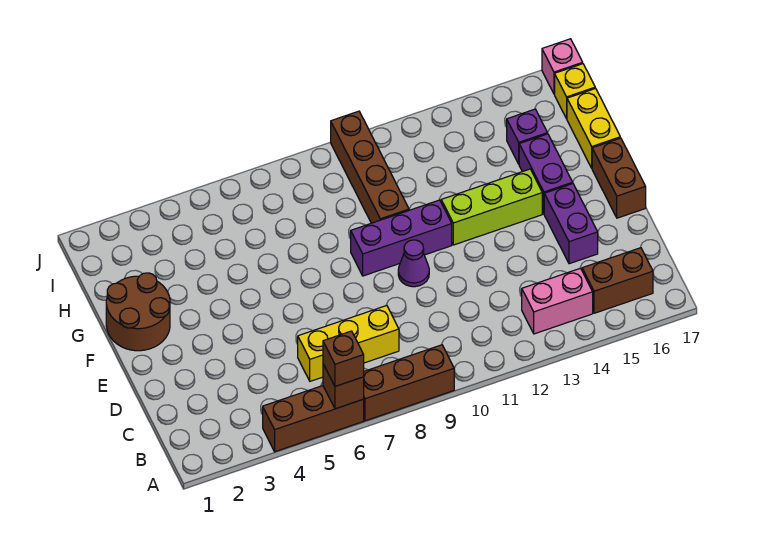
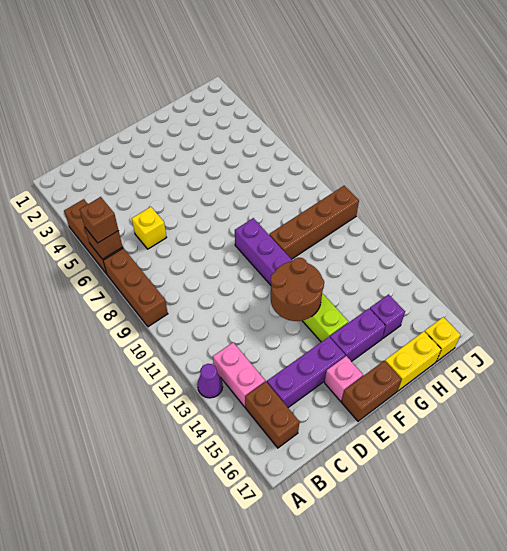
yellow 1x3 brick [298,305,399,381] -> yellow 1x1 brick [132,207,167,249]
purple 1x2 brick [544,184,598,264] -> purple 1x3 brick [267,337,345,408]
purple 1x1 cone [398,240,429,287] -> purple 1x1 cone moved to [197,364,223,398]
brown 2x2 round brick [106,273,170,351] -> brown 2x2 round brick moved to [270,258,324,321]
pink 1x1 brick [542,39,583,94] -> pink 1x1 brick moved to [324,356,363,401]

